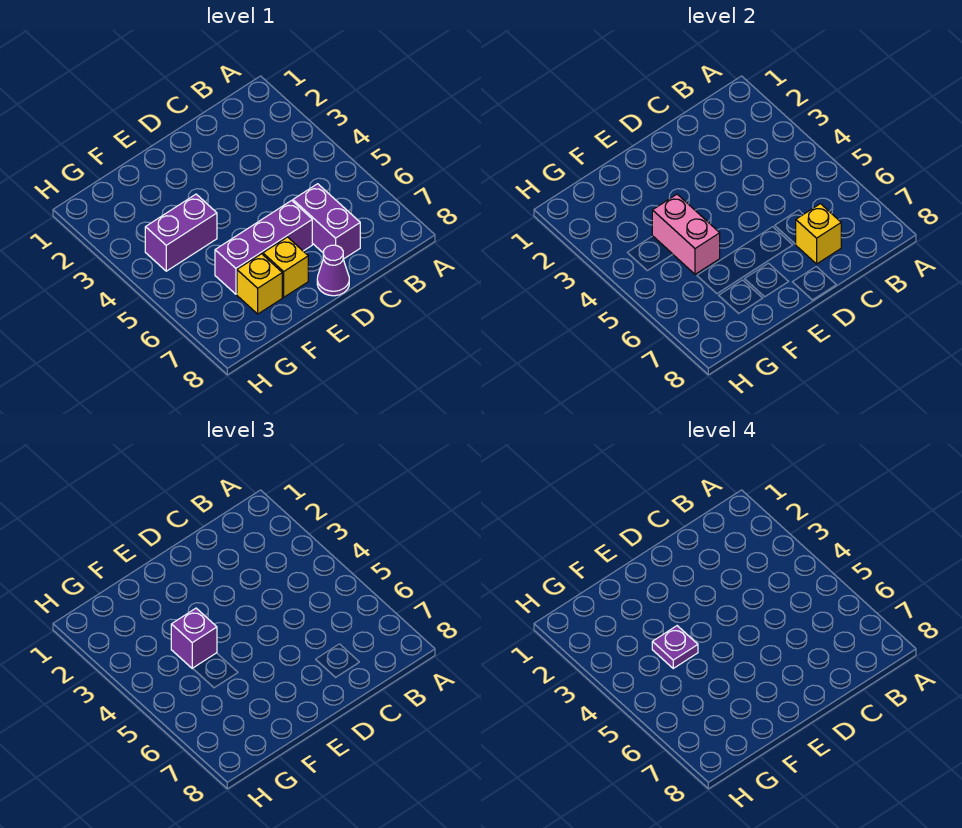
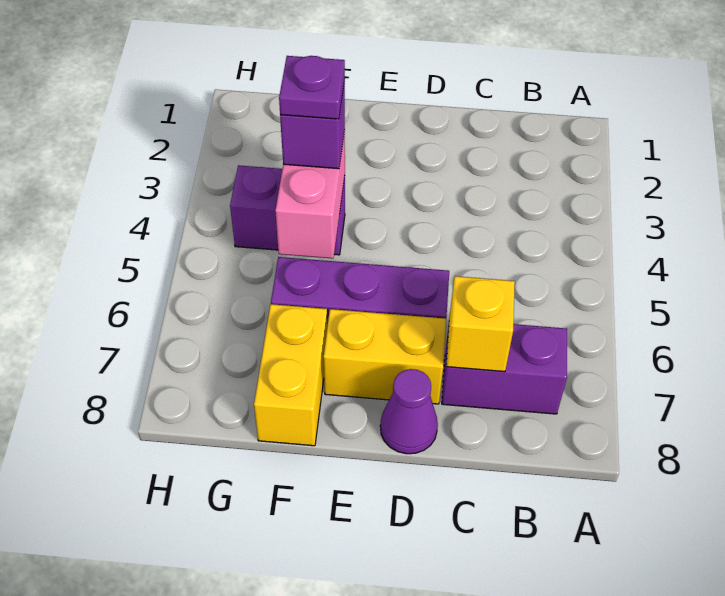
purple 1x2 brick [293,184,360,259] -> purple 1x2 brick turned to [442,324,567,414]
yellow 1x1 brick [263,237,308,297] -> yellow 1x2 brick [324,309,446,404]
yellow 1x1 brick [237,254,282,314] -> yellow 1x2 brick [254,304,327,446]

